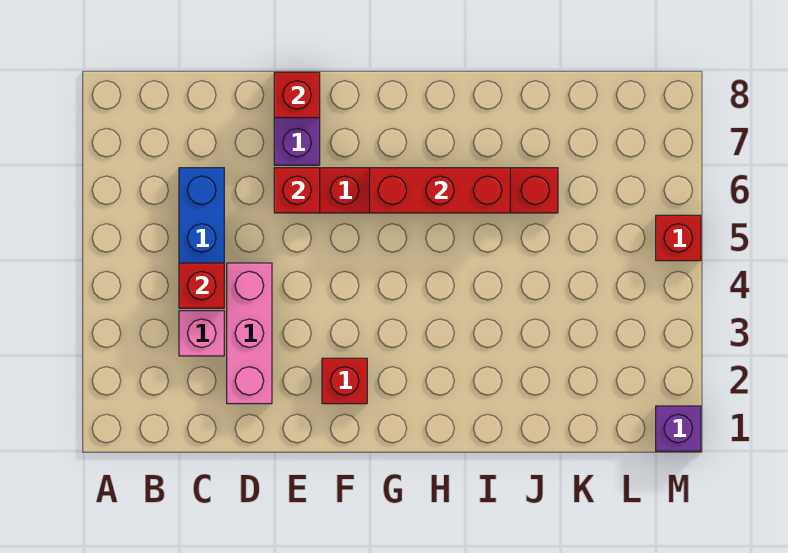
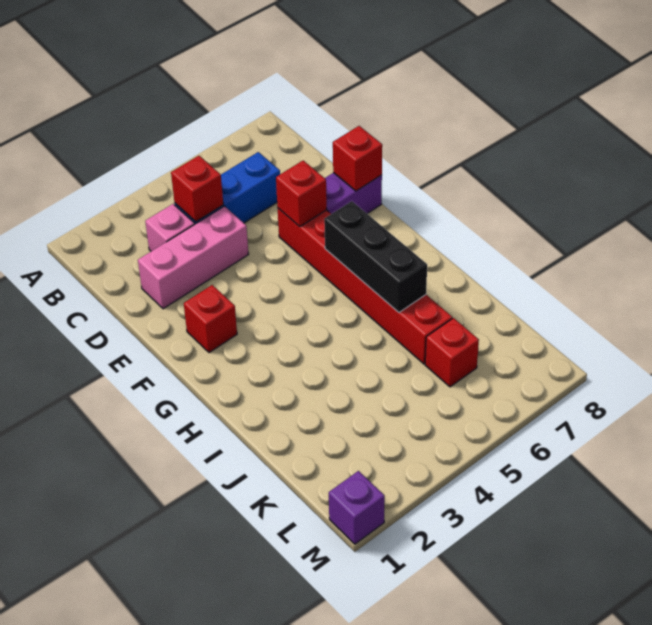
red 1x3 brick [370,168,510,213] -> black 1x3 brick [324,201,427,312]
red 1x1 brick [656,215,701,261] -> red 1x1 brick moved to [425,318,479,387]

